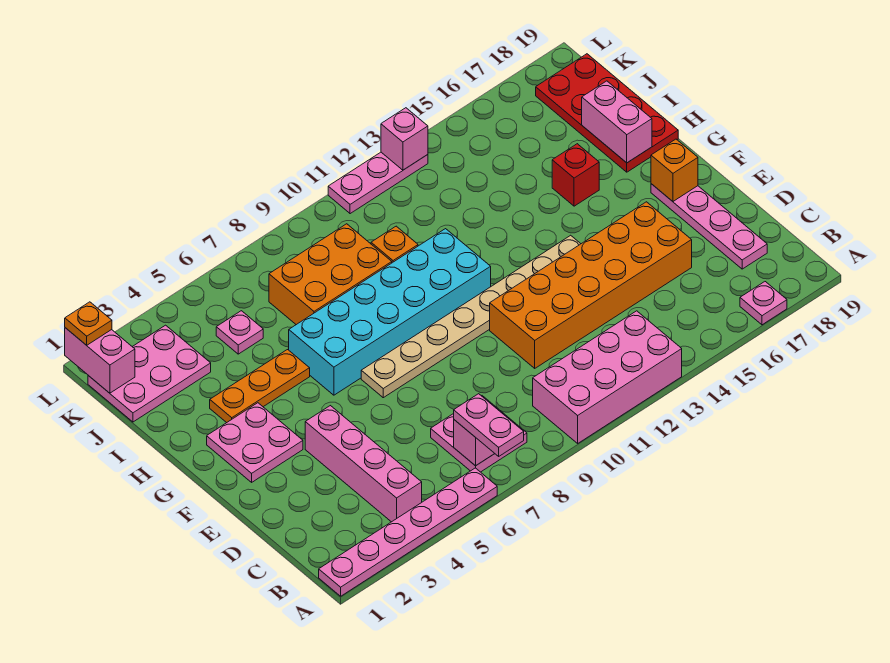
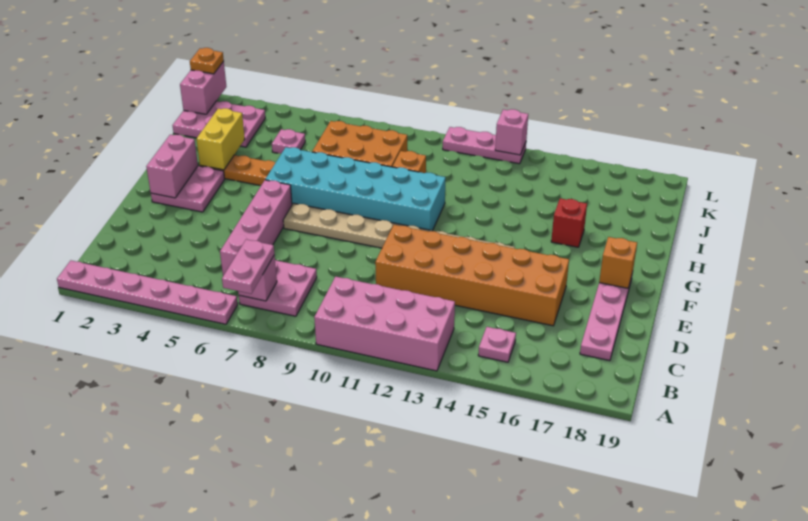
pink 1x1 plate [740,282,787,325] -> pink 1x1 plate moved to [478,327,516,362]
pink 1x4 brick [305,406,422,522] -> pink 1x4 brick moved to [220,180,292,276]
none -> yellow 1x2 brick [196,108,245,170]
red 2x4 plate [536,54,678,172] -> none
pink 1x2 brick [582,81,652,163] -> pink 1x2 brick moved to [146,135,198,198]

